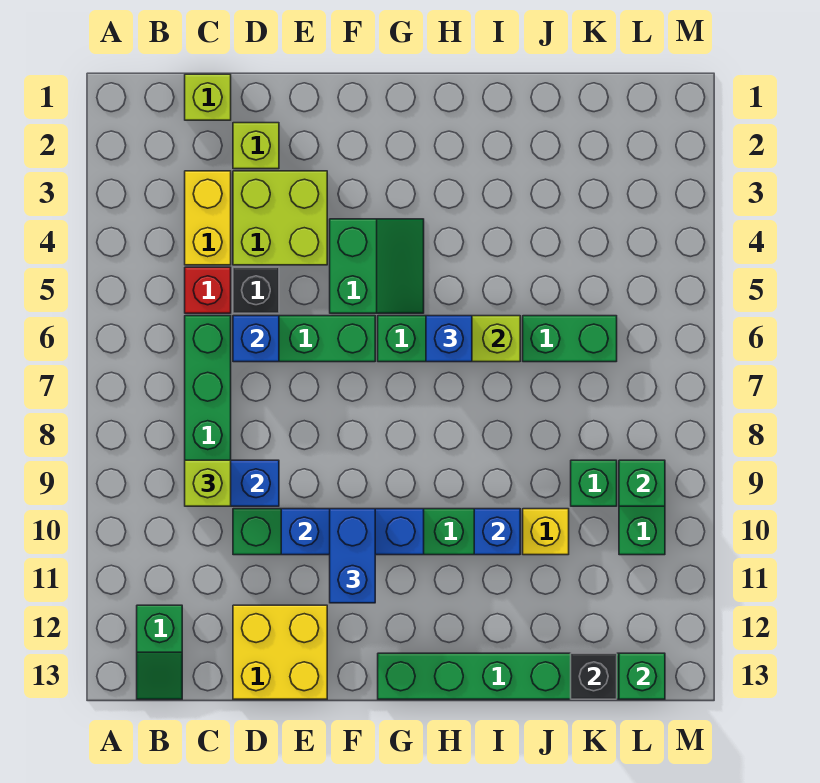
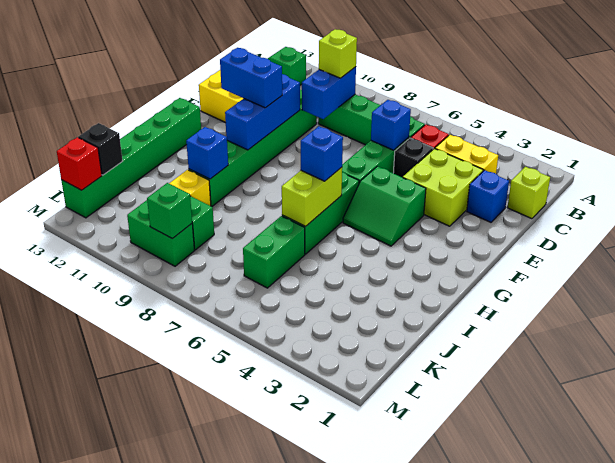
lime 1x1 brick [233,123,279,169] -> blue 1x1 brick [467,170,509,222]
green 1x1 brick [619,653,665,699] -> red 1x1 brick [57,137,102,190]

